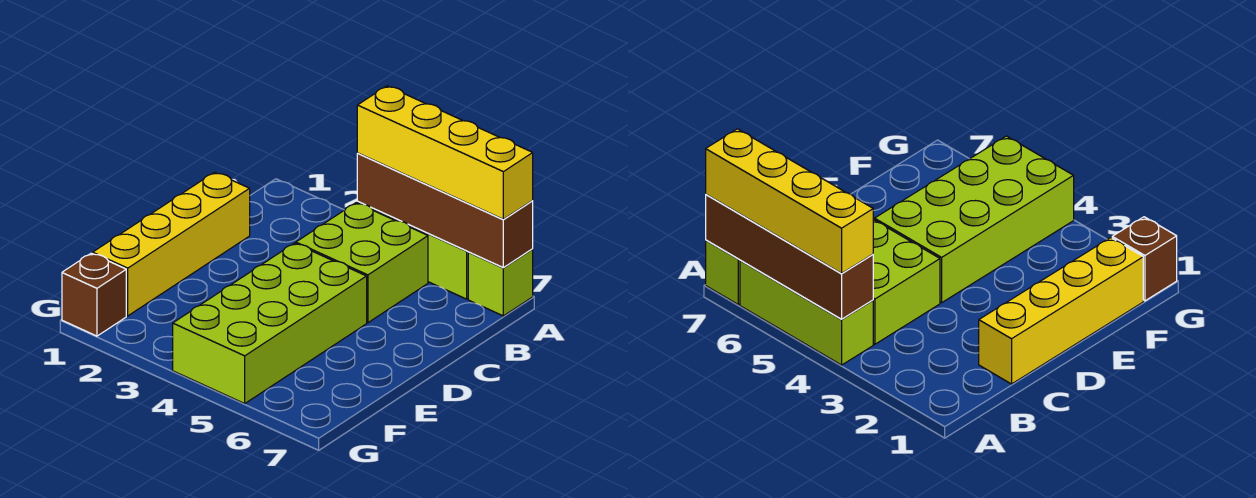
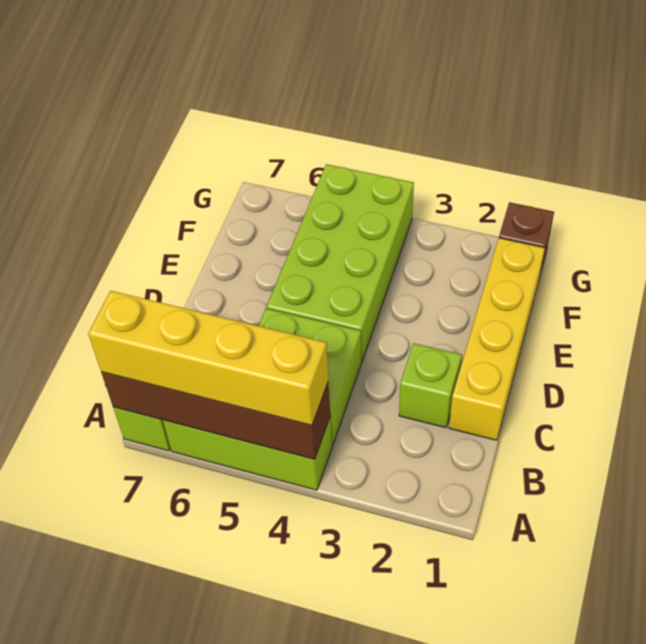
none -> lime 1x1 brick [399,343,462,428]

